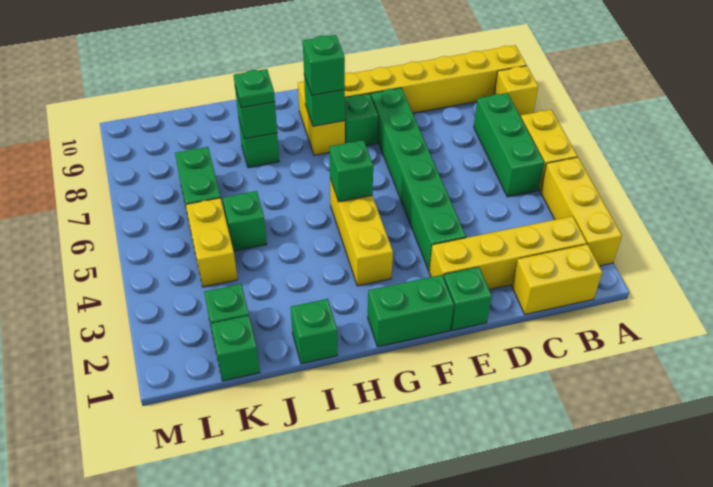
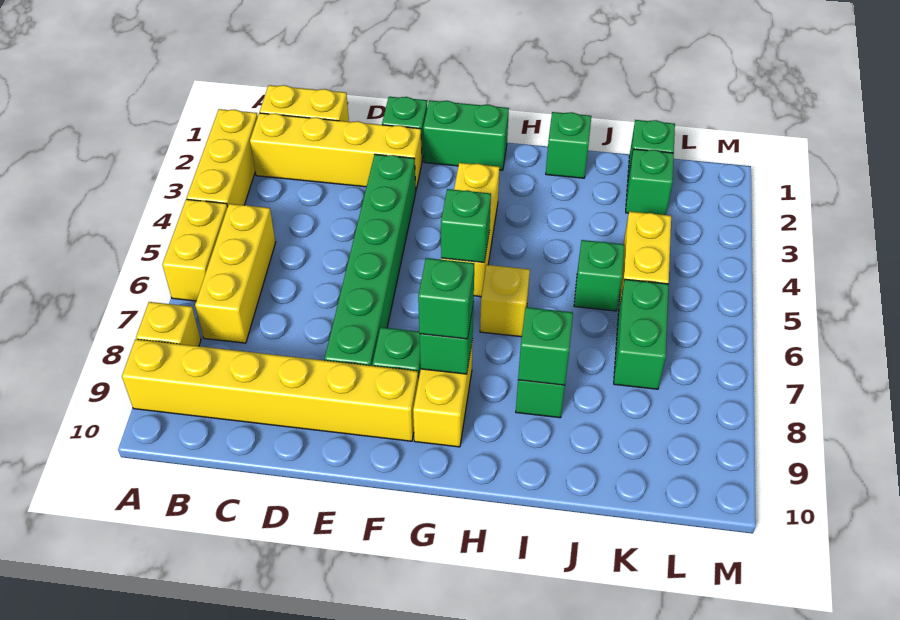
green 1x3 brick [474,93,544,197] -> yellow 1x3 brick [195,204,276,343]
none -> yellow 1x1 brick [480,265,530,337]
green 1x1 plate [234,69,275,108] -> none

